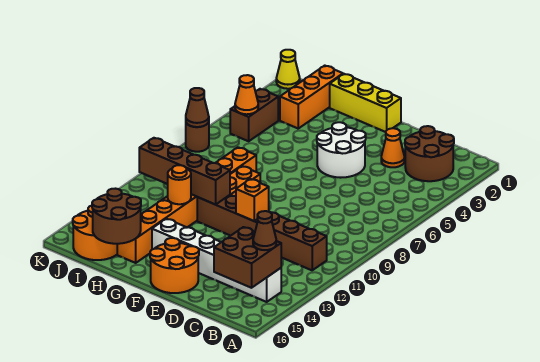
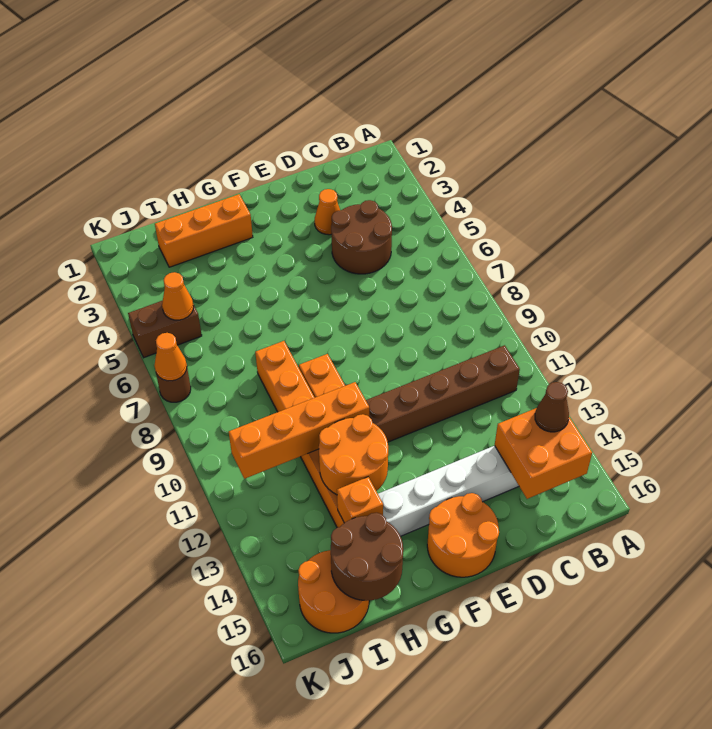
brown 2x2 round brick [405,126,454,181] -> brown 2x2 round brick moved to [331,200,392,274]
brown 2x2 brick [214,227,281,288] -> orange 2x2 brick [495,408,592,499]
white 2x2 round brick [317,122,366,178] -> none
orange 1x1 brick [236,179,269,221] -> orange 1x1 brick moved to [337,477,383,523]
yellow 1x3 brick [330,74,401,132] -> none
brown 1x4 brick [139,138,230,205] -> orange 1x4 brick [229,382,369,479]
orange 1x1 round brick [168,165,191,204] -> orange 2x2 round brick [319,414,388,495]
orange 1x3 brick [280,66,343,128] -> orange 1x3 brick turned to [155,194,253,267]
brown 1x2 brick [230,89,278,141] -> brown 1x2 brick turned to [128,301,202,358]
yellow 1x1 cone [276,50,300,89] -> none
brown 1x1 cone [186,88,209,127] -> orange 1x1 cone [154,333,187,381]

